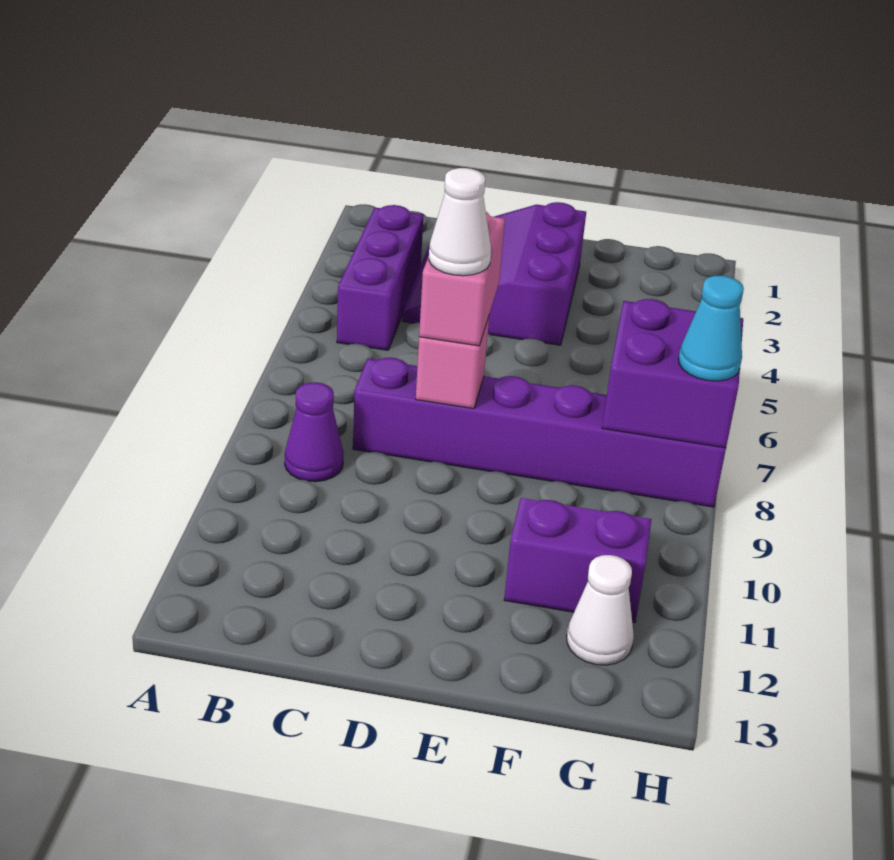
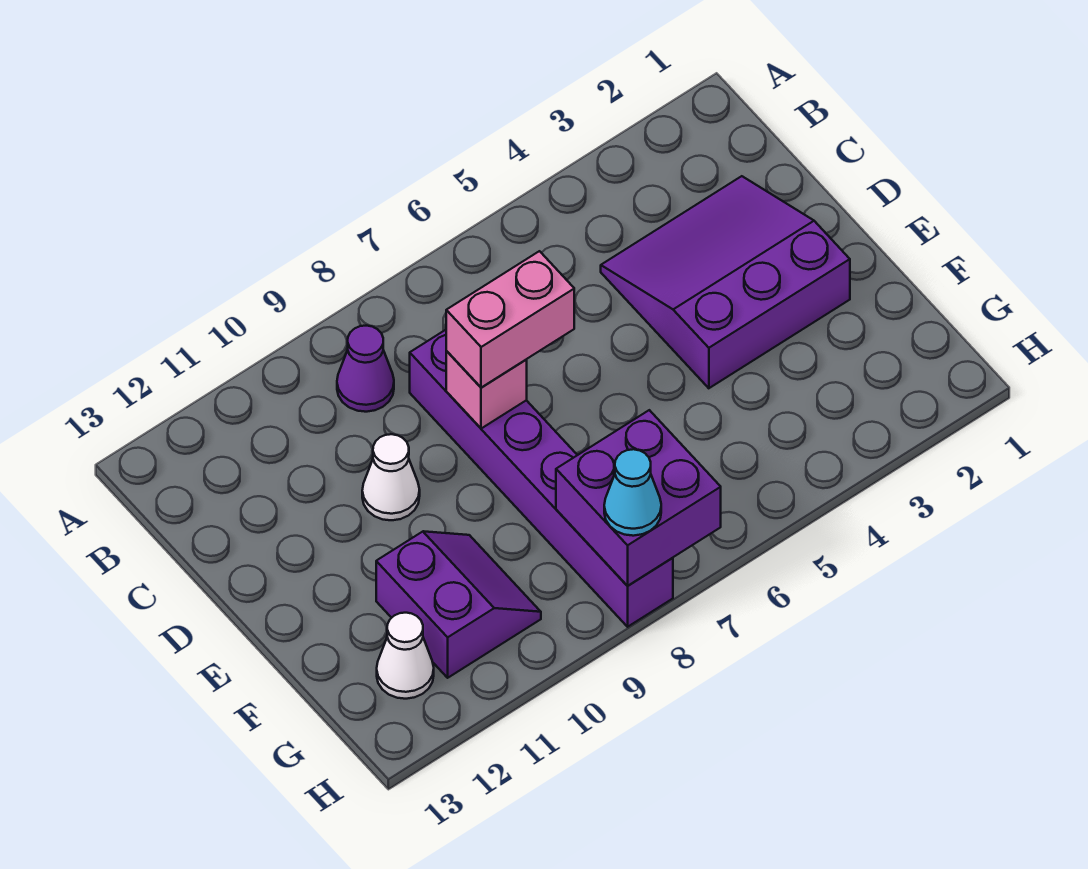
purple 1x3 brick [337,205,424,350] -> none
white 1x1 cone [429,168,491,276] -> white 1x1 cone moved to [362,434,420,520]

